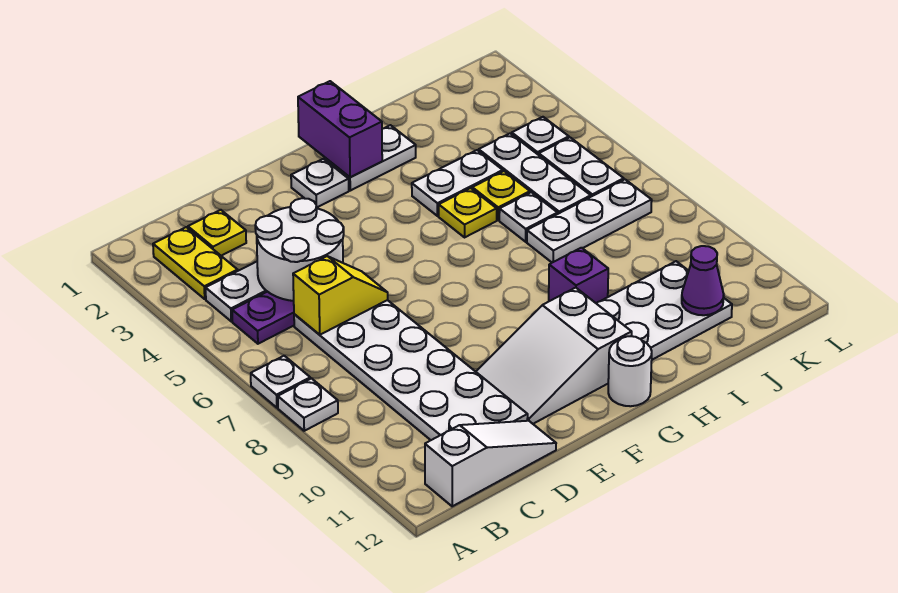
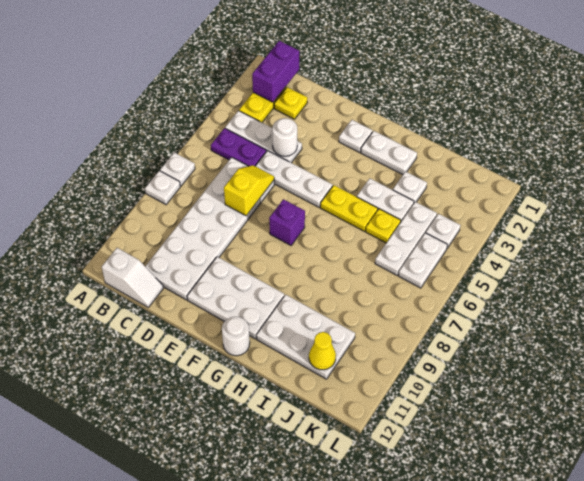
white 1x3 slope [425,421,556,506] -> white 1x2 slope [102,248,163,307]
white 2x2 round brick [255,198,344,301] -> white 1x1 round brick [272,118,297,156]
yellow 1x2 slope [293,256,388,335] -> yellow 1x2 slope turned to [224,165,274,216]
white 2x3 slope [476,288,632,424] -> white 2x3 plate [187,257,284,339]
purple 1x2 brick [298,81,382,177] -> purple 1x2 brick moved to [252,41,299,102]
yellow 1x1 plate [439,188,497,237] -> yellow 1x2 plate [320,185,378,231]
purple 1x1 brick [549,248,608,303] -> purple 1x1 brick moved to [269,199,305,245]
white 1x1 plate [499,192,557,242] -> white 1x1 plate moved to [393,172,427,202]
white 1x3 plate [527,180,652,263] -> white 1x3 plate moved to [256,151,333,207]
purple 1x1 cone [682,246,724,315] -> yellow 1x1 cone [309,332,336,370]

